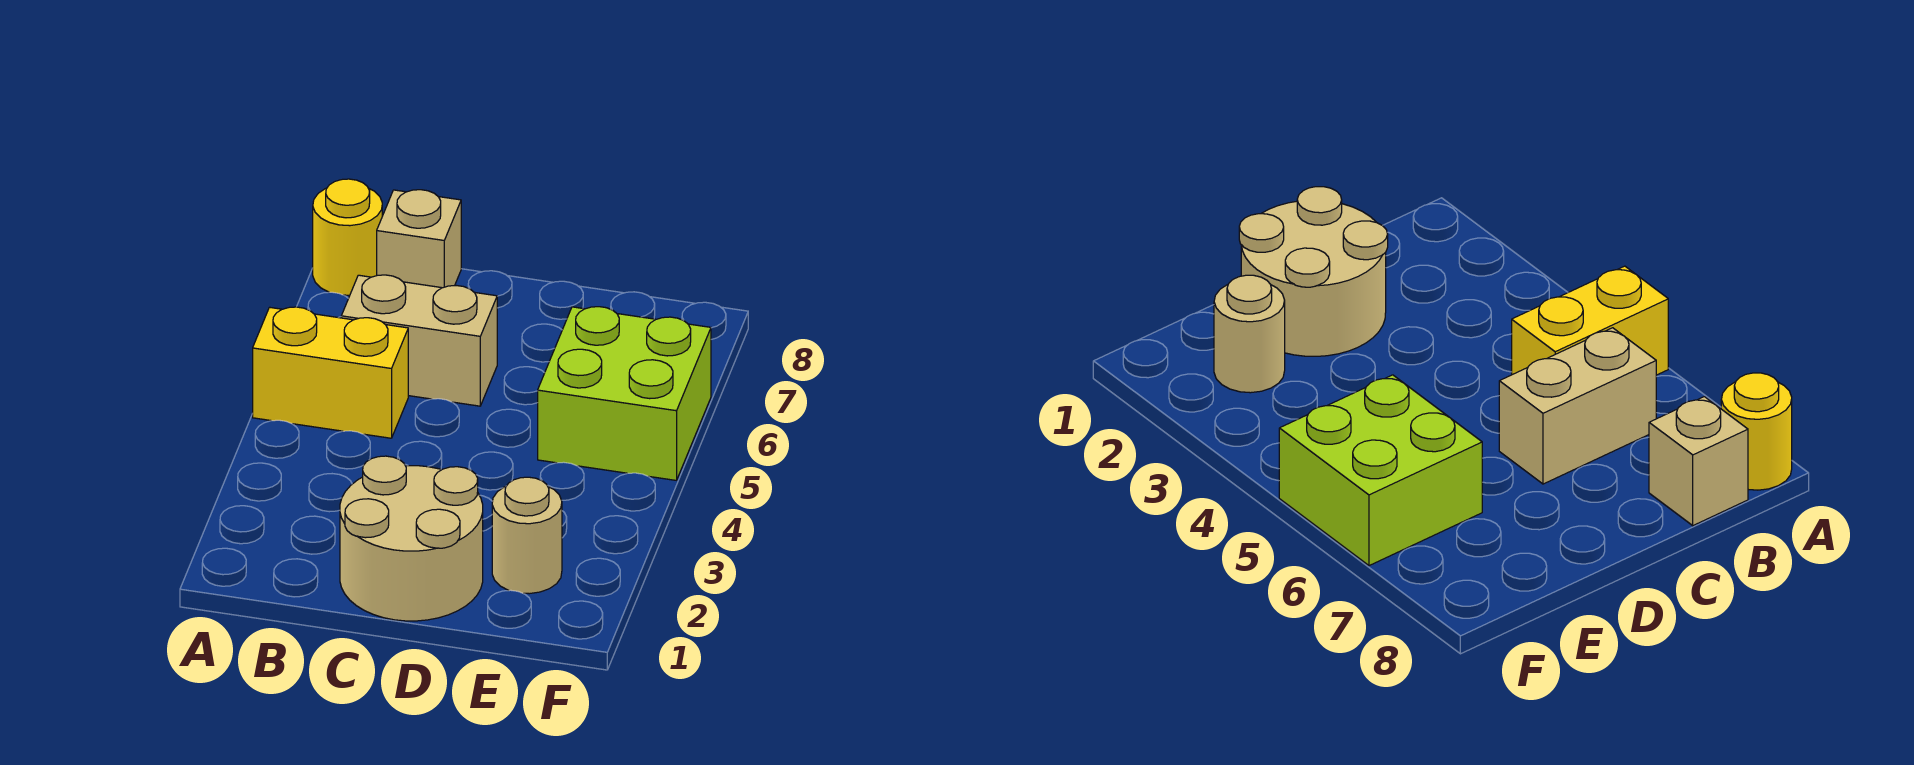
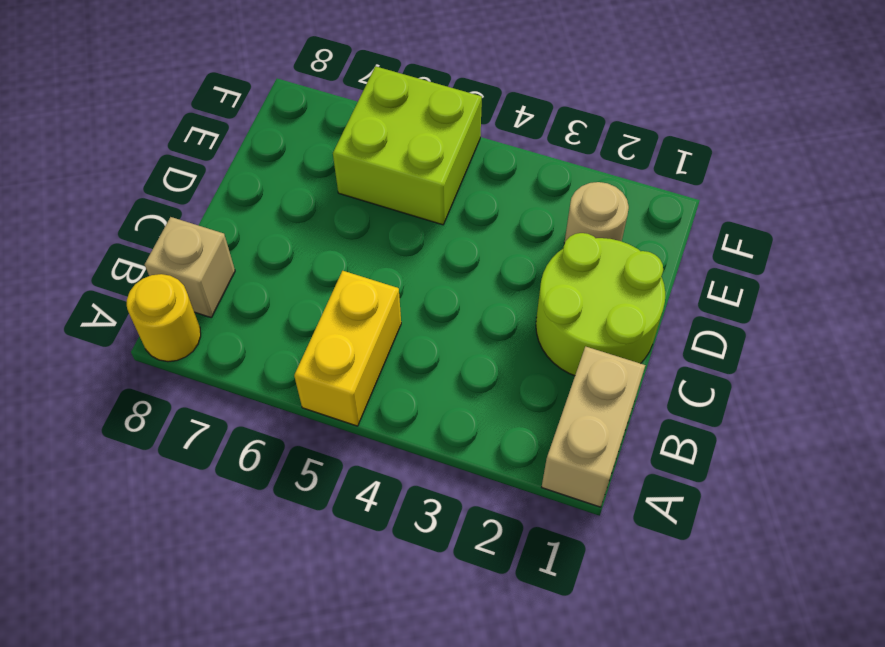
tan 1x2 brick [341,275,497,406] -> tan 1x2 brick moved to [542,347,645,507]
tan 2x2 round brick [340,456,483,621] -> lime 2x2 round brick [536,233,665,376]

